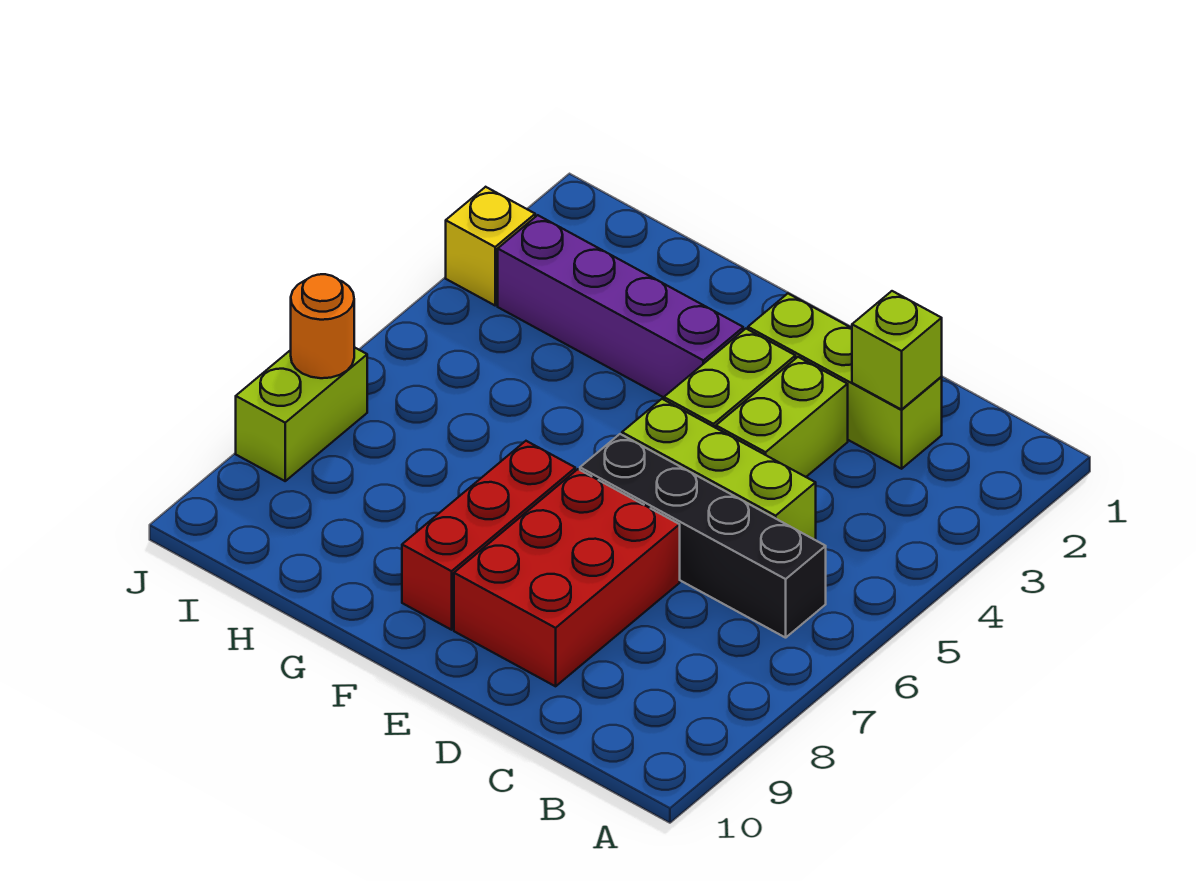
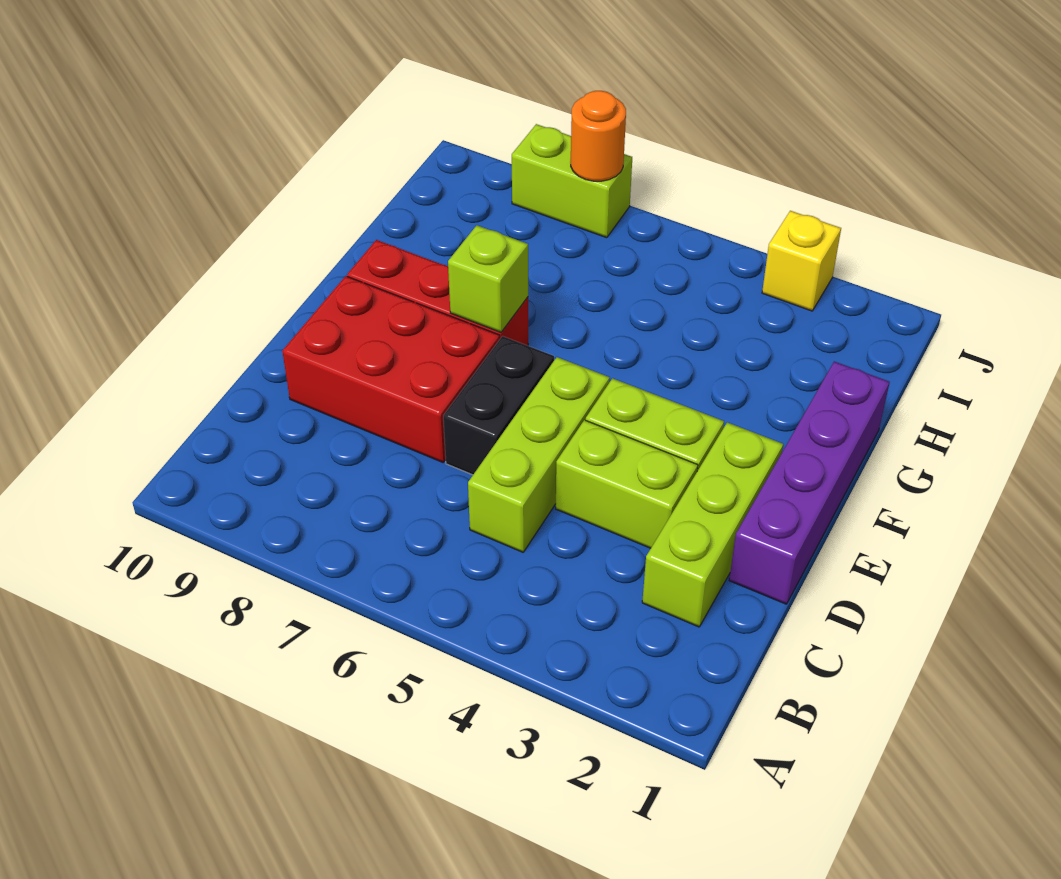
black 1x4 brick [580,434,826,638] -> black 1x2 brick [443,336,554,475]
lime 1x1 brick [852,291,942,410] -> lime 1x1 brick moved to [448,225,528,332]
purple 1x4 brick [498,215,743,397] -> purple 1x4 brick moved to [729,361,890,604]

